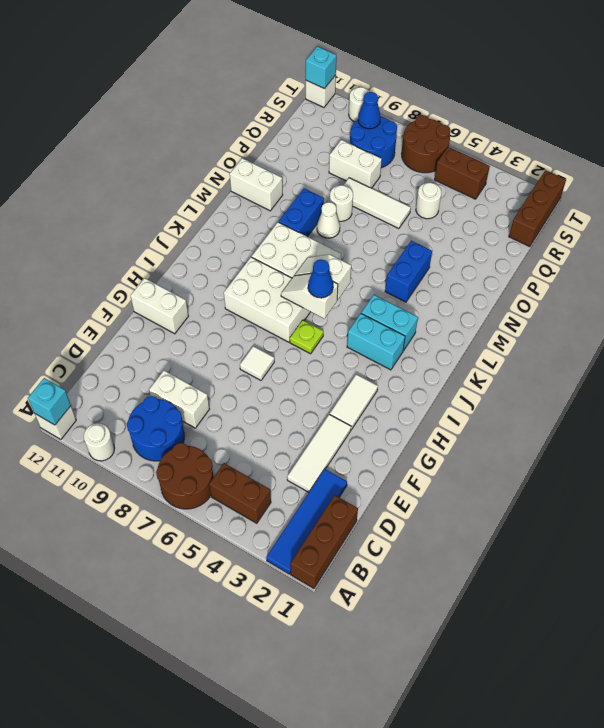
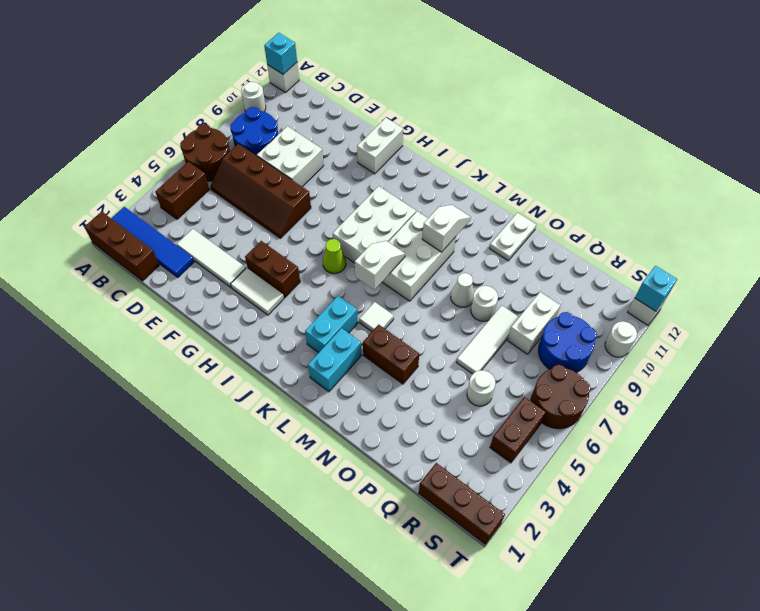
none -> brown 2x4 slope [210,144,311,238]
white 1x2 brick [149,371,209,428] -> white 2x2 brick [257,126,324,187]
none -> brown 1x2 brick [245,241,300,298]
white 1x1 tile [240,346,274,380] -> white 1x1 tile moved to [359,302,394,332]
lime 1x1 plate [290,320,323,354] -> lime 1x1 cone [323,239,346,274]
cyan 1x2 brick [347,314,405,370] -> cyan 1x2 brick moved to [308,328,362,392]
white 1x2 slope [281,273,338,319] -> white 1x2 slope moved to [422,205,471,252]
blue 1x1 cone [308,259,333,298] -> none
blue 1x2 brick [385,240,432,302] -> brown 1x2 brick [363,324,419,384]
blue 1x2 brick [279,188,324,237] -> none
white 1x2 brick [230,158,283,211] -> white 1x2 plate [489,213,536,261]
blue 1x1 cone [358,92,381,129] -> none

